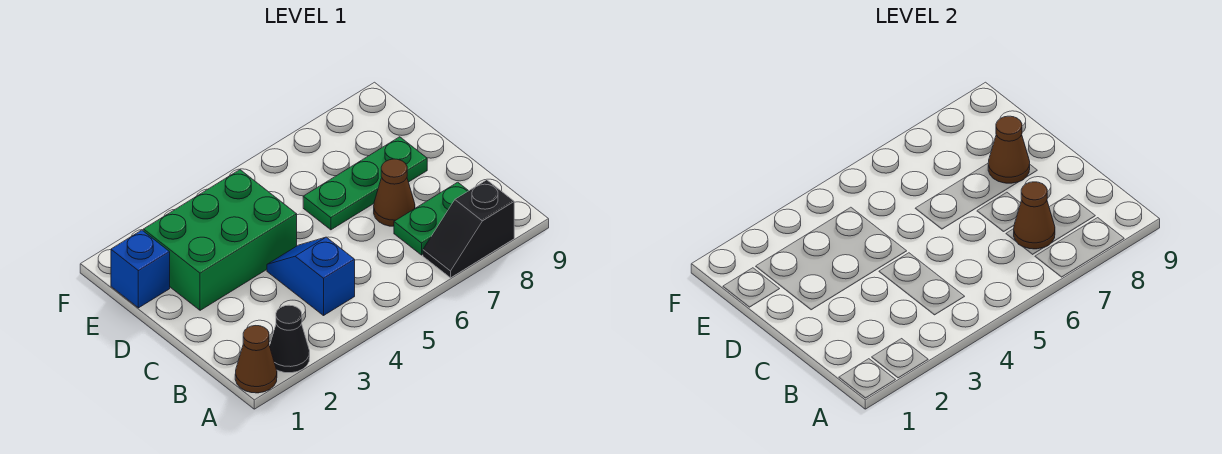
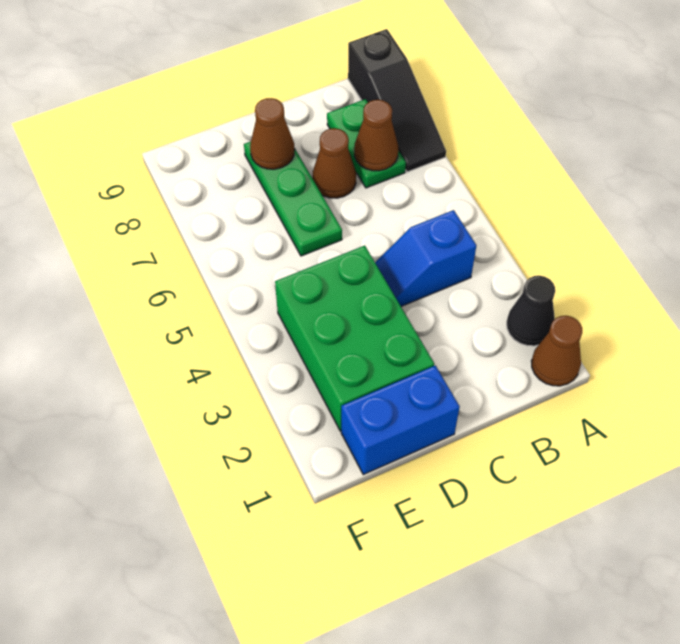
black 1x2 slope [423,180,514,278] -> black 1x3 slope [348,29,446,172]
blue 1x1 brick [111,230,170,308] -> blue 1x2 brick [341,366,460,474]

